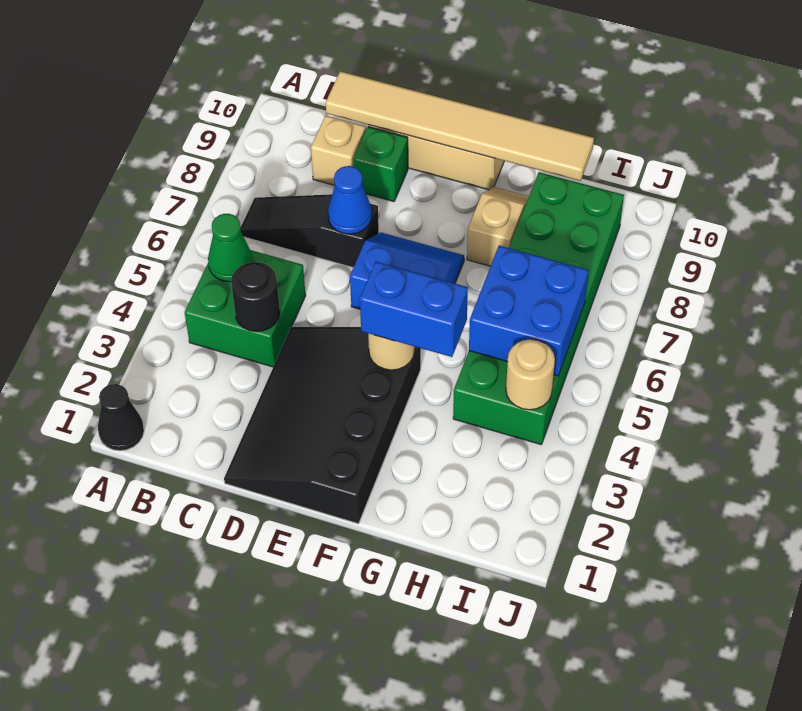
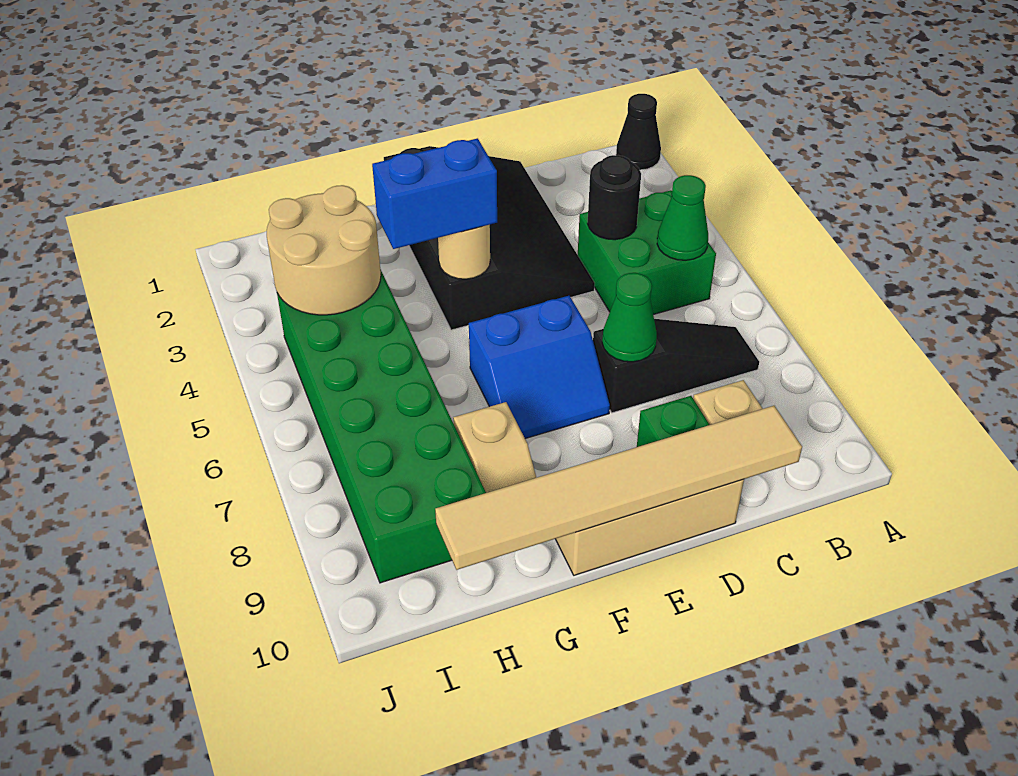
blue 1x1 cone [328,166,372,234] -> green 1x1 cone [602,273,657,362]
blue 2x2 brick [469,246,589,376] -> none
tan 1x1 round brick [506,339,555,410] -> tan 2x2 round brick [267,185,381,315]

